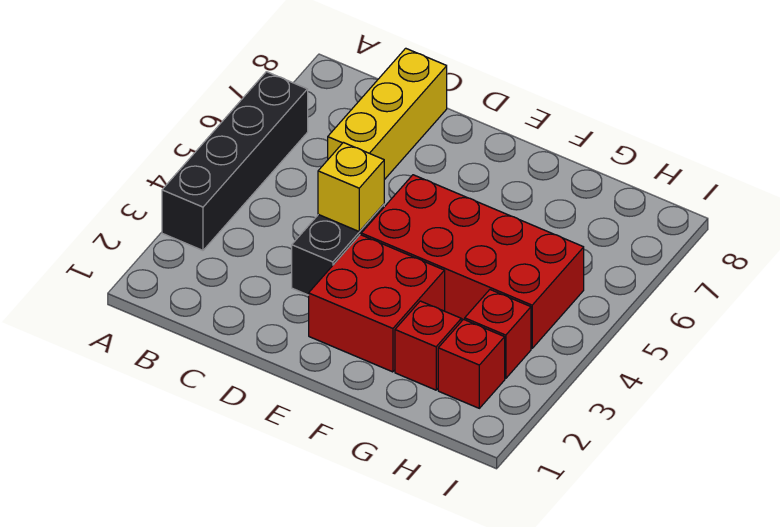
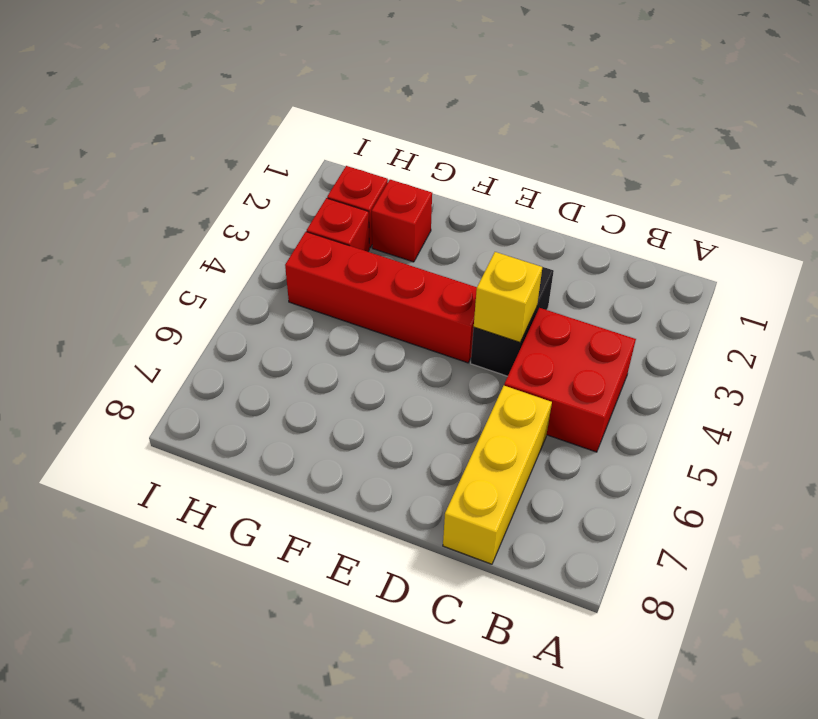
black 1x4 brick [162,72,308,250] -> none
red 2x2 brick [309,235,445,372] -> red 2x2 brick moved to [504,308,636,452]
red 2x4 brick [361,175,584,348] -> red 1x4 brick [285,232,477,363]

